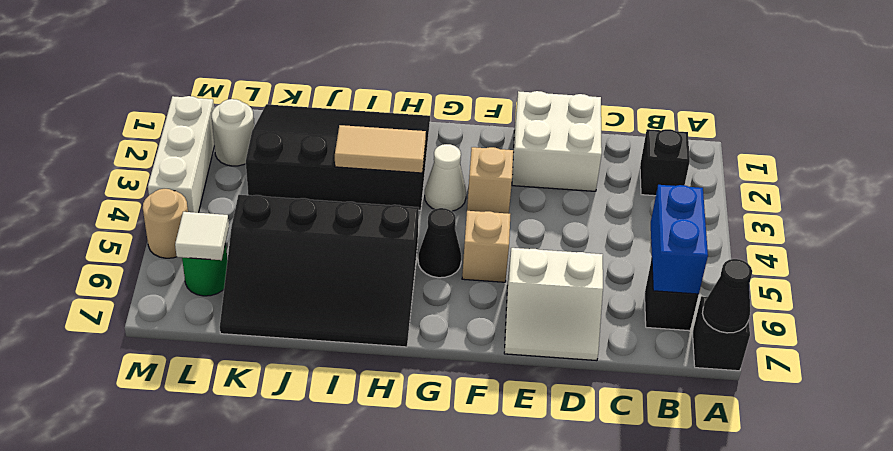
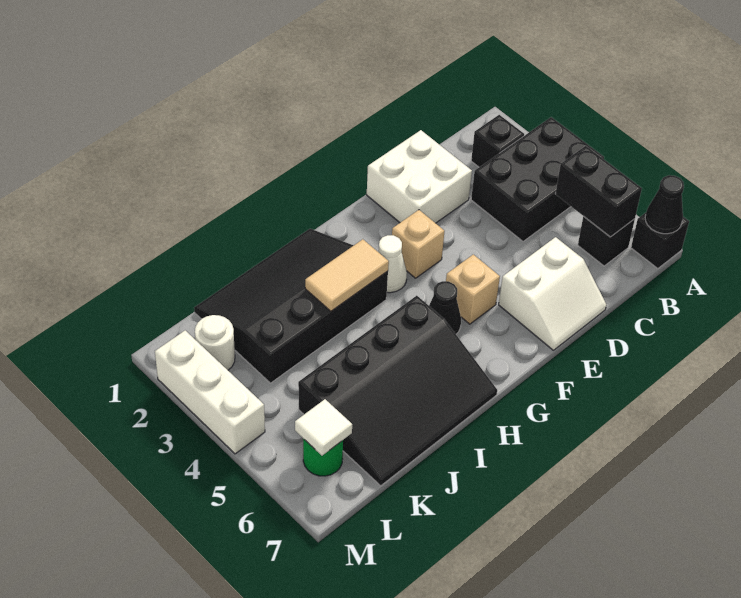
none -> black 2x3 brick [471,117,604,241]
blue 1x2 brick [651,185,708,294] -> black 1x2 brick [556,146,642,237]
tan 1x1 round brick [143,189,188,258] -> none

